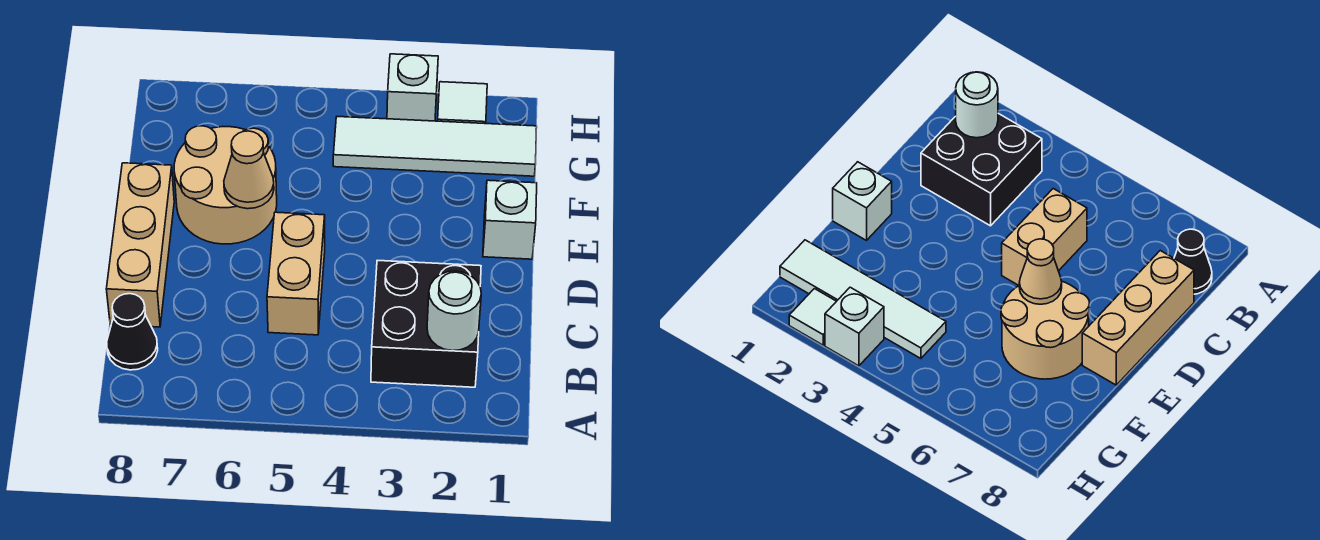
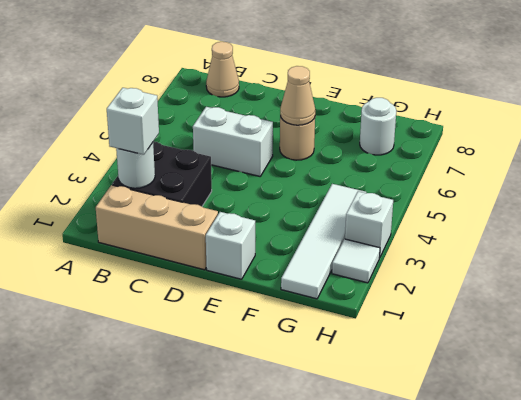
none -> white 1x1 brick [107,88,159,155]
black 1x1 cone [107,294,158,370] -> tan 1x1 cone [206,42,239,97]
tan 1x2 brick [267,212,325,335] -> white 1x2 brick [193,107,273,176]
tan 1x3 brick [106,163,174,327] -> tan 1x3 brick moved to [96,185,218,270]
tan 2x2 round brick [174,126,277,244] -> tan 1x1 round brick [280,116,315,160]
none -> white 1x1 round brick [360,98,396,155]

